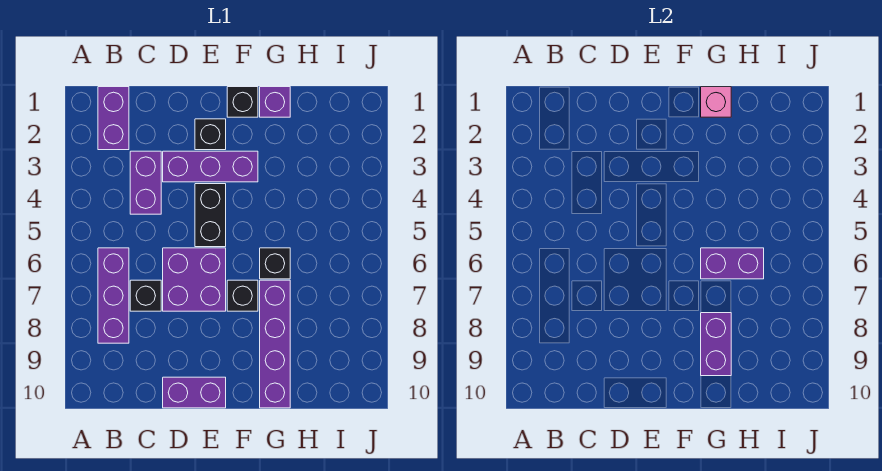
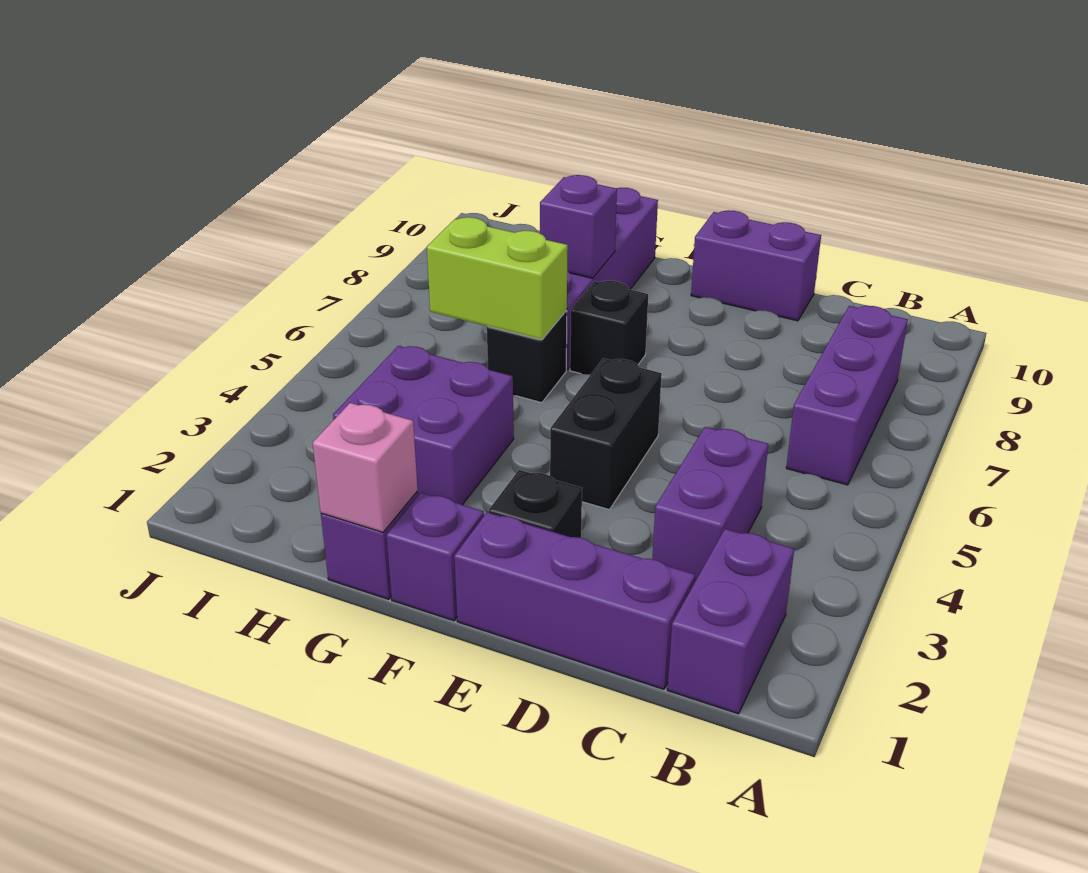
black 1x1 brick [130,280,161,311] -> none
purple 1x3 brick [163,151,258,182] -> purple 1x3 brick moved to [454,512,695,689]
purple 2x2 brick [163,248,226,311] -> purple 2x2 brick moved to [333,346,514,505]
black 1x1 brick [227,87,258,117] -> purple 1x1 brick [386,493,484,621]
purple 1x2 brick [701,248,764,279] -> lime 1x2 brick [427,217,568,340]
purple 1x2 brick [701,313,731,376] -> purple 1x1 brick [540,175,617,278]

